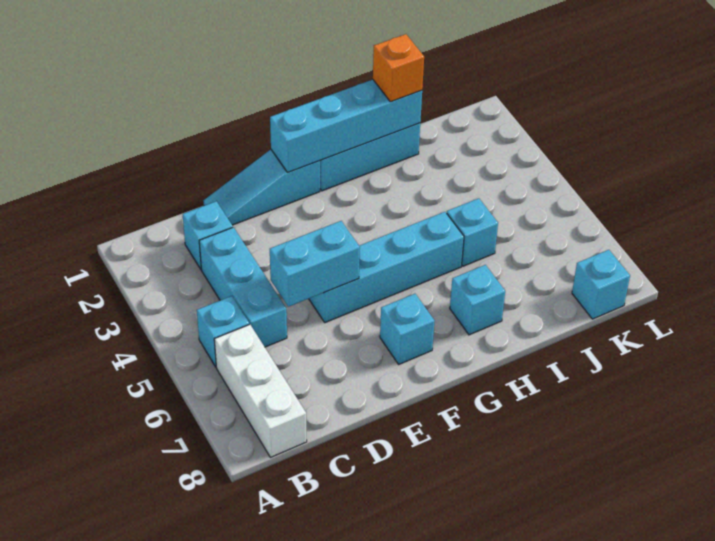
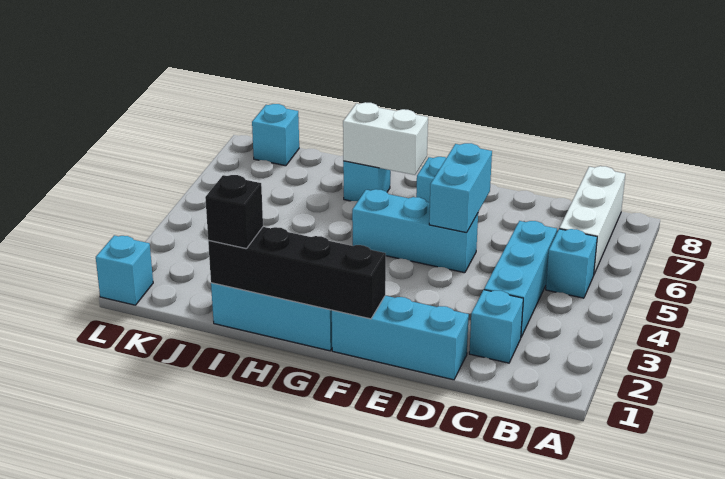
cyan 1x3 slope [204,150,320,225] -> cyan 1x3 brick [332,296,469,380]
cyan 1x2 brick [270,221,360,307] -> cyan 1x2 brick turned to [429,143,492,233]
cyan 1x4 brick [309,212,464,323] -> cyan 1x3 brick [352,189,478,273]
cyan 1x4 brick [270,80,422,172] -> black 1x4 brick [208,227,386,319]
none -> white 1x2 brick [343,102,428,175]
orange 1x1 brick [373,34,424,102] -> black 1x1 brick [205,175,263,249]
cyan 1x1 brick [447,198,498,266] -> cyan 1x1 brick moved to [96,235,153,305]

